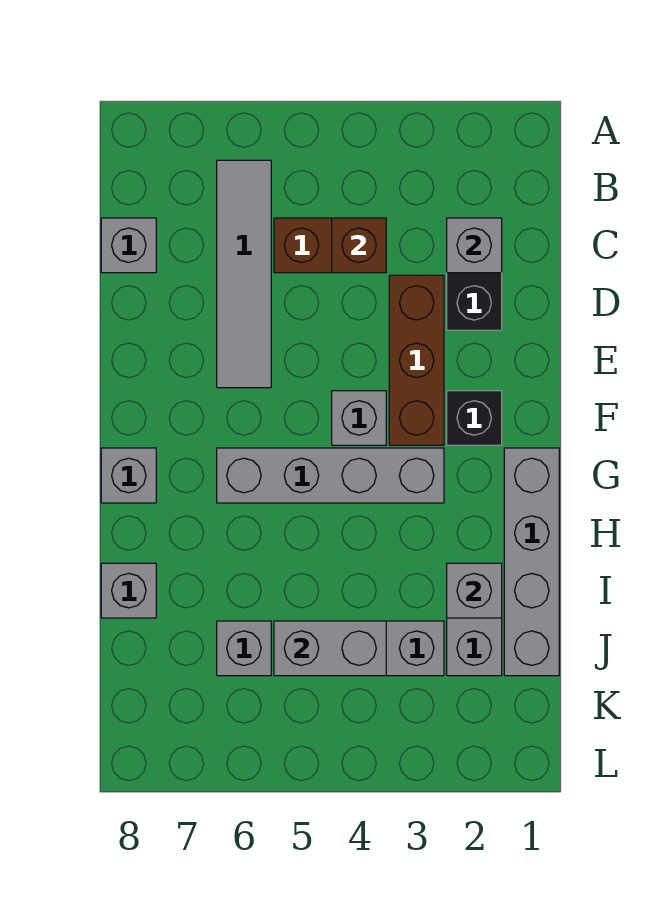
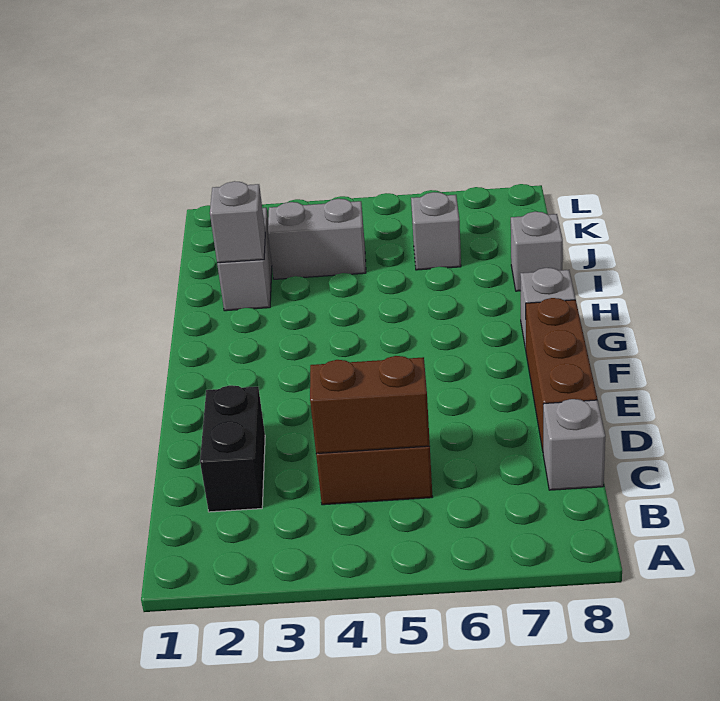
grey 1x4 tile [217,160,271,388] -> none
grey 1x1 brick [447,218,502,273] -> none
brown 1x1 brick [332,218,386,273] -> brown 1x2 brick [310,356,430,454]
brown 1x3 brick [389,275,444,445] -> brown 1x3 brick moved to [526,298,597,450]
black 1x1 brick [447,391,502,445] -> none
grey 1x1 brick [332,391,386,445] -> none
grey 1x4 brick [504,448,559,676] -> none
grey 1x4 brick [217,448,444,503] -> none
grey 1x2 brick [274,621,386,676] -> none

